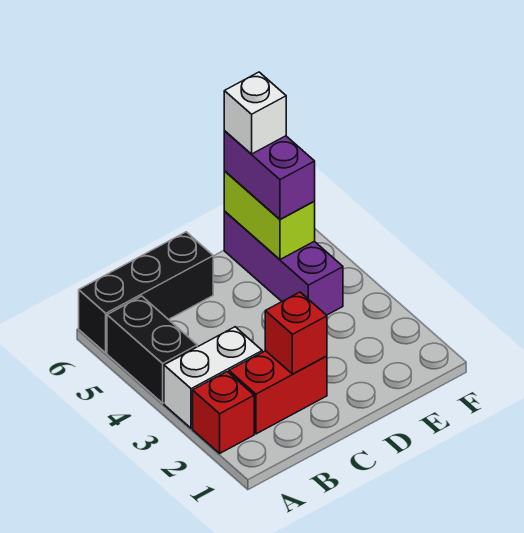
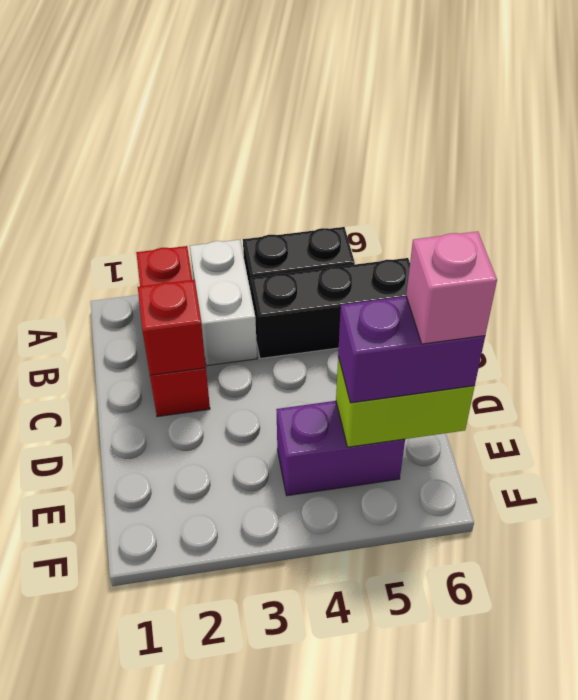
black 1x3 brick [79,232,213,353] -> black 1x3 brick turned to [250,258,410,358]
purple 1x3 brick [224,212,343,315] -> purple 1x2 brick [276,401,405,496]
white 1x1 brick [224,72,286,154] -> pink 1x1 brick [406,231,497,344]

